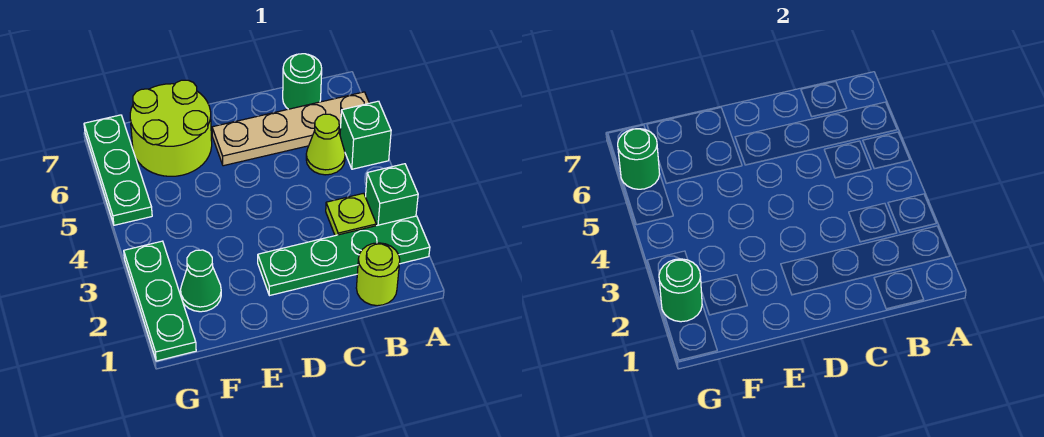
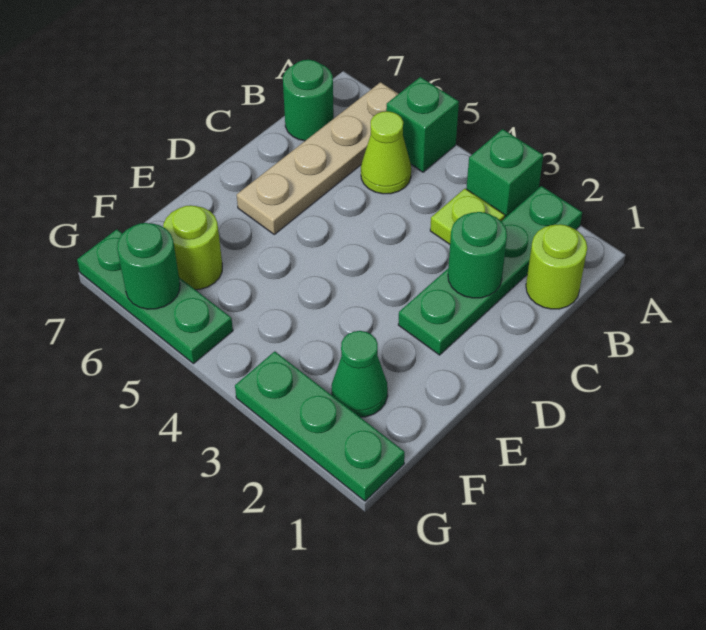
lime 2x2 round brick [130,80,212,176] -> lime 1x1 round brick [163,205,222,290]
green 1x1 round brick [659,259,702,322] -> green 1x1 round brick moved to [448,212,507,298]

